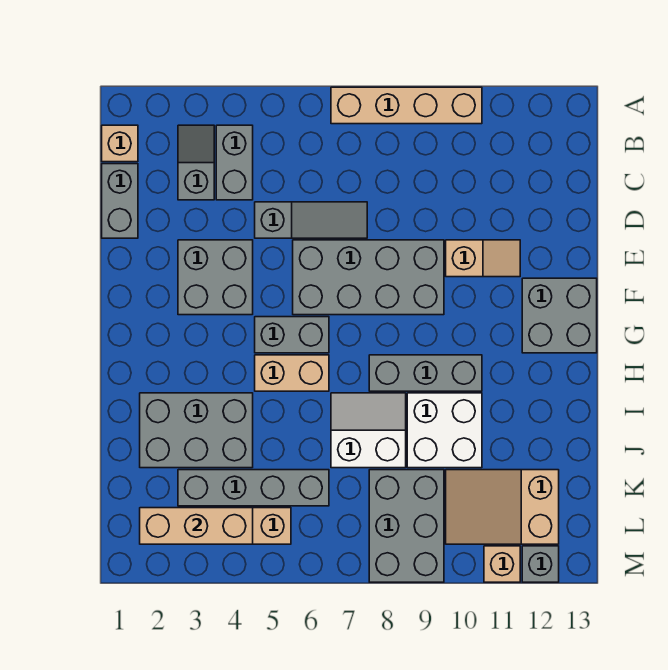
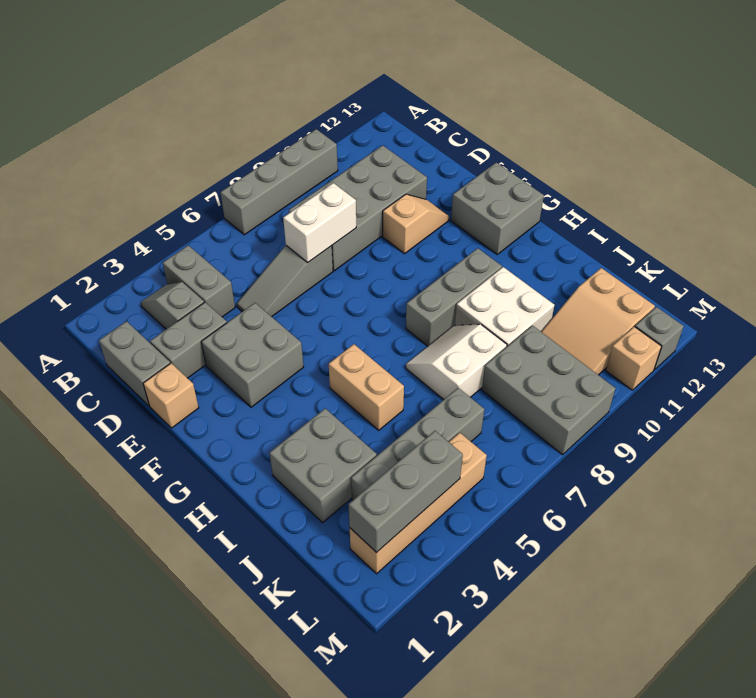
tan 1x4 brick [331,87,482,124] -> grey 1x4 brick [220,129,338,235]
tan 1x1 brick [102,125,138,162] -> tan 1x1 brick moved to [143,363,199,428]
grey 1x3 slope [255,202,367,238] -> grey 1x3 slope turned to [237,246,333,317]
none -> white 1x2 brick [283,183,356,262]
grey 2x4 brick [293,240,444,315] -> grey 2x4 brick moved to [289,145,427,271]
grey 1x2 brick [255,317,329,353] -> grey 1x2 brick moved to [150,302,227,378]
tan 1x2 brick [255,355,329,391] -> tan 1x2 brick turned to [329,344,404,430]
grey 2x3 brick [140,393,253,468] -> grey 2x2 brick [270,409,377,523]
tan 1x3 brick [140,508,253,544] -> grey 1x3 brick [349,431,463,553]

